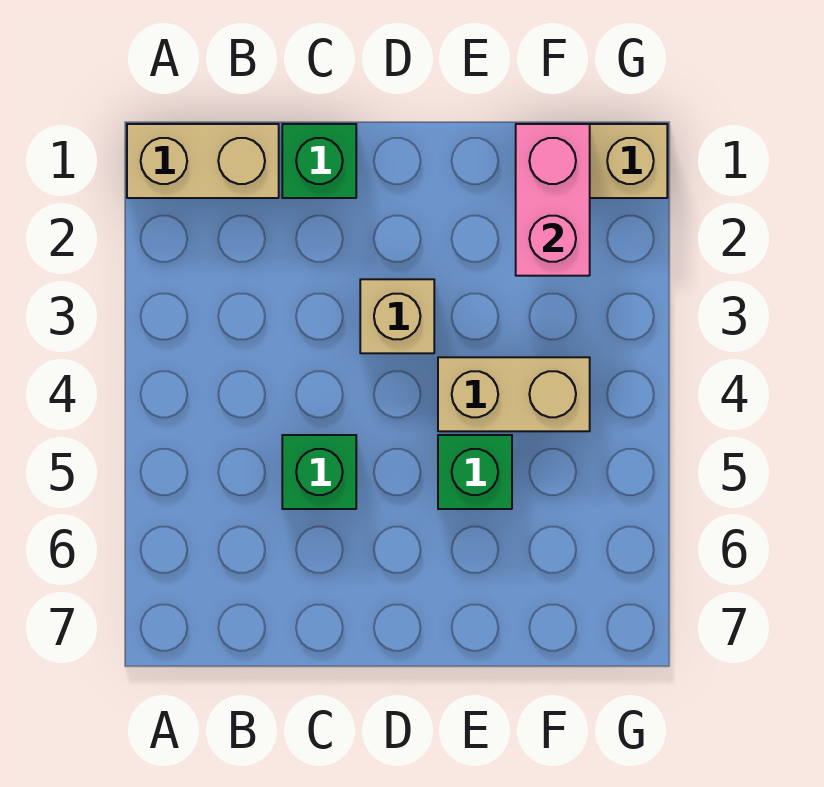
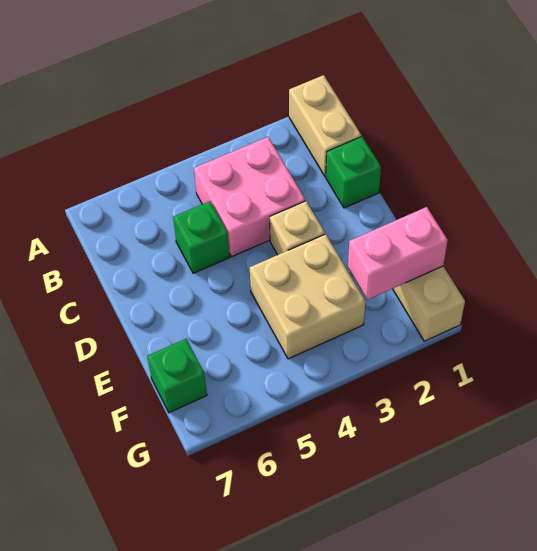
none -> pink 2x2 brick [194,137,305,257]
tan 1x2 brick [438,357,590,431] -> tan 2x2 brick [250,234,365,359]
green 1x1 brick [438,435,512,509] -> green 1x1 brick moved to [147,339,207,413]

